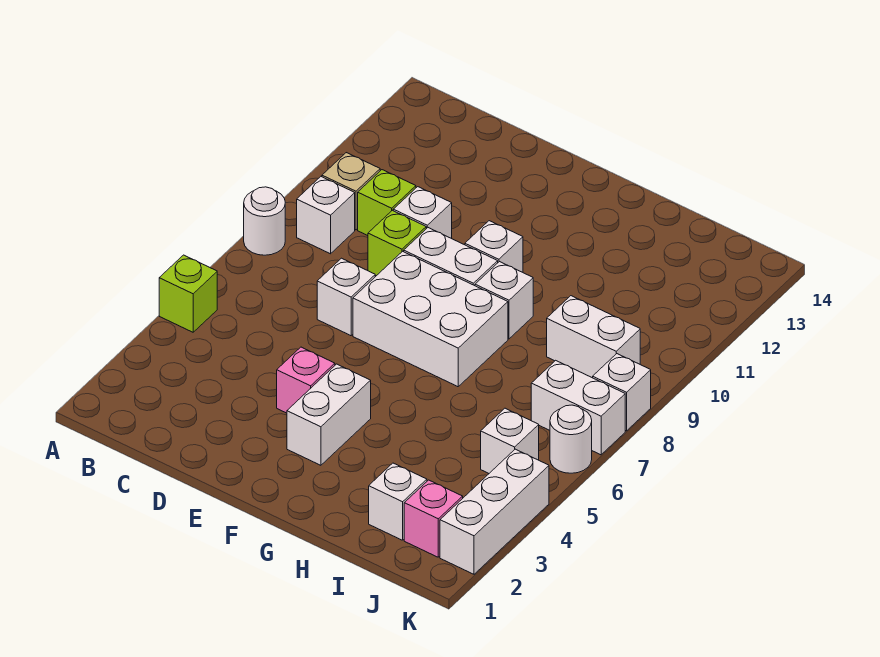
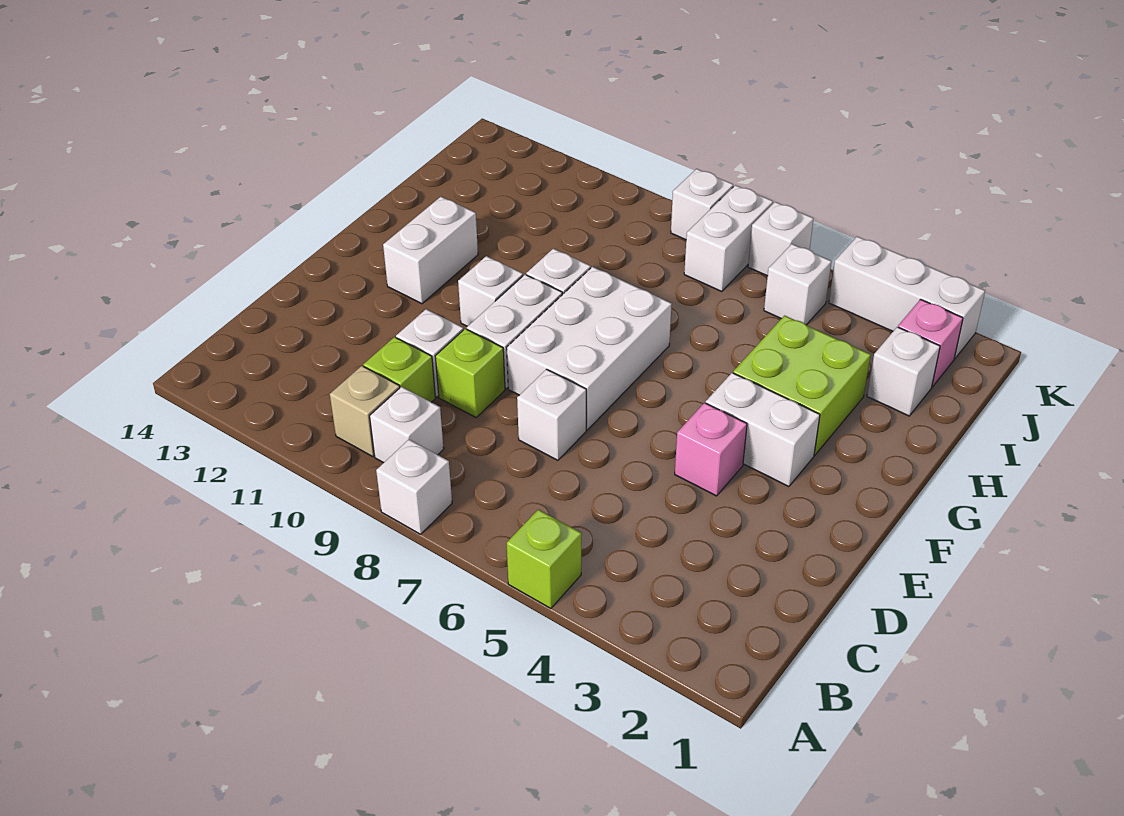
white 1x1 round brick [244,187,285,255] -> white 1x1 brick [376,440,452,534]
none -> lime 2x2 brick [733,316,871,455]
white 1x2 brick [547,296,640,378] -> white 1x2 brick moved to [383,197,478,304]
white 1x1 round brick [550,405,592,473] -> white 1x1 brick [748,202,814,276]

